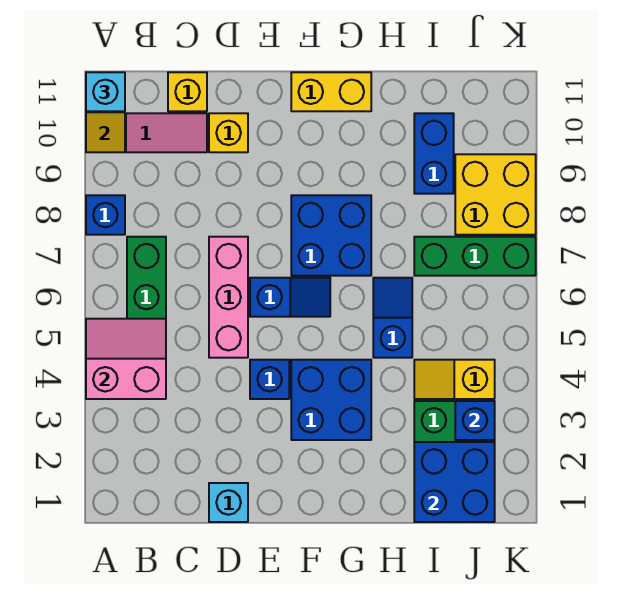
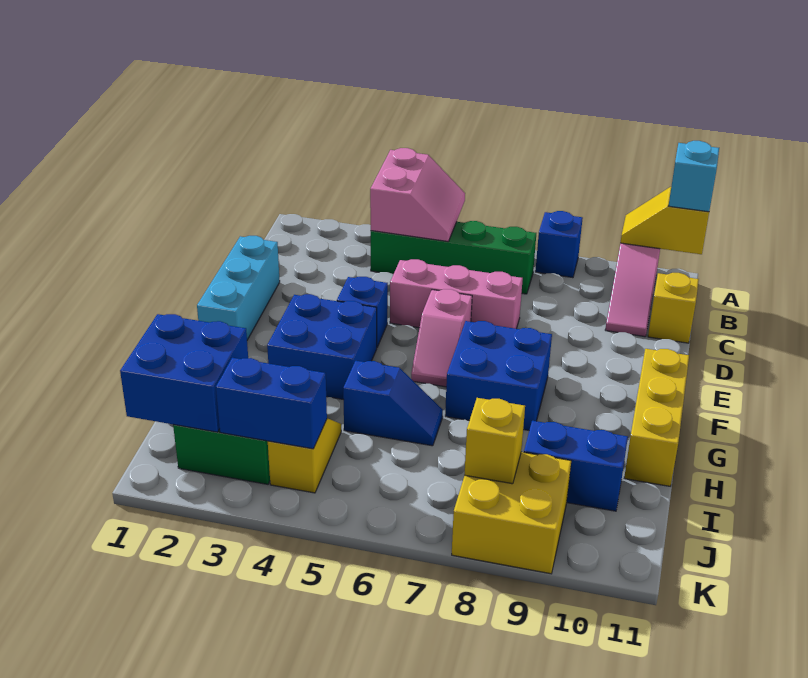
cyan 1x1 brick [209,483,248,522] -> cyan 1x3 brick [197,236,280,340]
yellow 1x1 brick [209,113,248,152] -> yellow 1x1 brick moved to [464,398,525,484]
blue 1x2 slope [250,278,330,317] -> pink 1x2 slope [411,289,472,387]
yellow 1x2 brick [291,72,371,111] -> yellow 1x3 brick [624,349,689,486]
green 1x3 brick [414,237,536,276] -> none
blue 1x1 brick [455,401,495,440] -> blue 1x2 brick [216,358,327,449]

